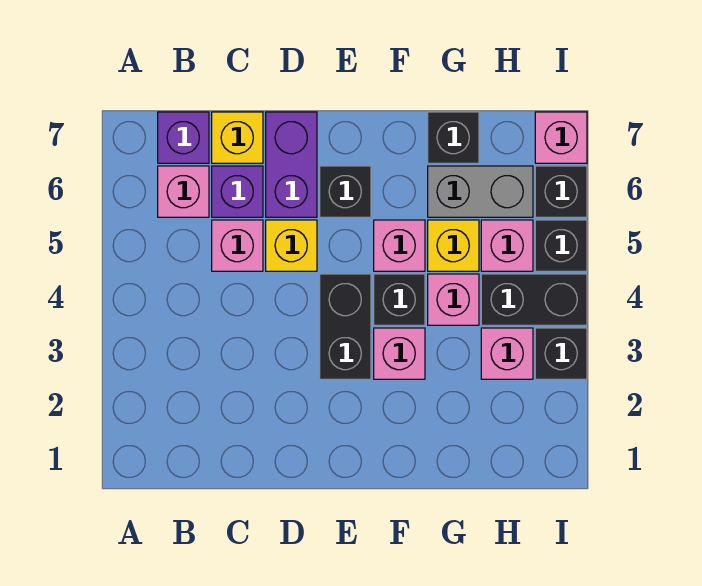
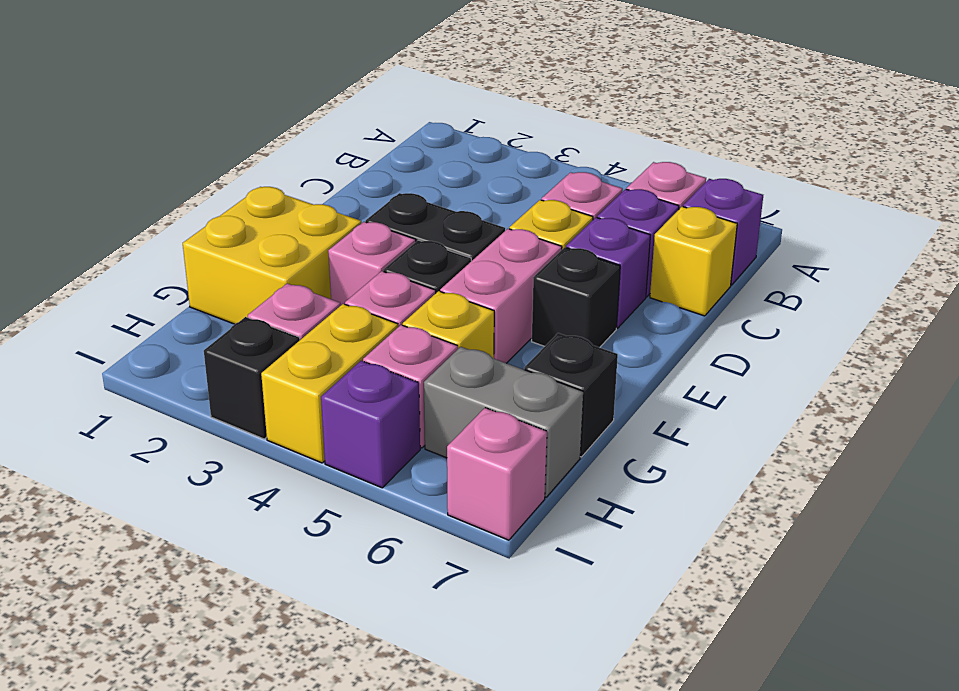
purple 1x2 brick [266,112,317,217] -> purple 1x1 brick [566,218,650,328]
none -> yellow 2x2 brick [183,187,361,324]
pink 1x1 brick [374,220,425,271] -> pink 1x2 brick [440,229,562,363]
grey 1x2 brick [428,166,533,217] -> grey 1x2 brick turned to [424,347,583,497]
black 1x2 brick [481,274,587,325] -> yellow 1x2 brick [261,304,398,463]
black 1x1 brick [535,220,587,271] -> purple 1x1 brick [321,361,420,488]
black 1x1 brick [535,166,587,217] -> none

